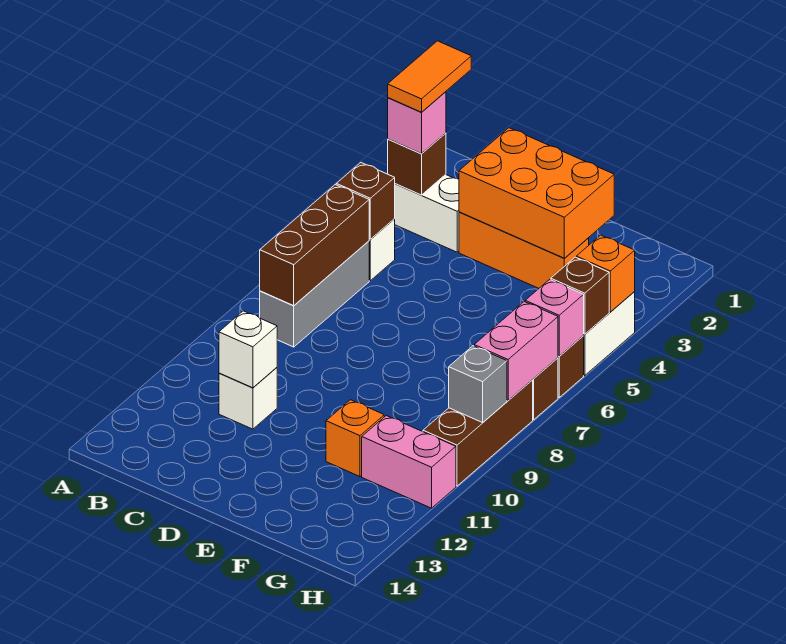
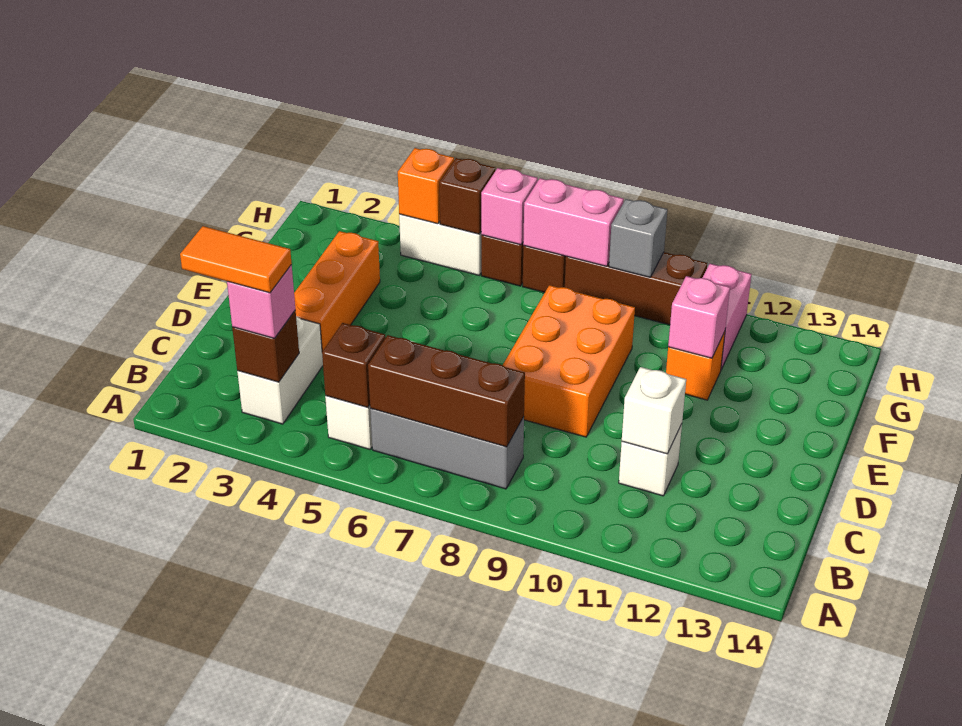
orange 2x3 brick [459,128,614,258] -> orange 2x3 brick moved to [503,285,635,437]
none -> pink 1x1 brick [668,276,730,358]

